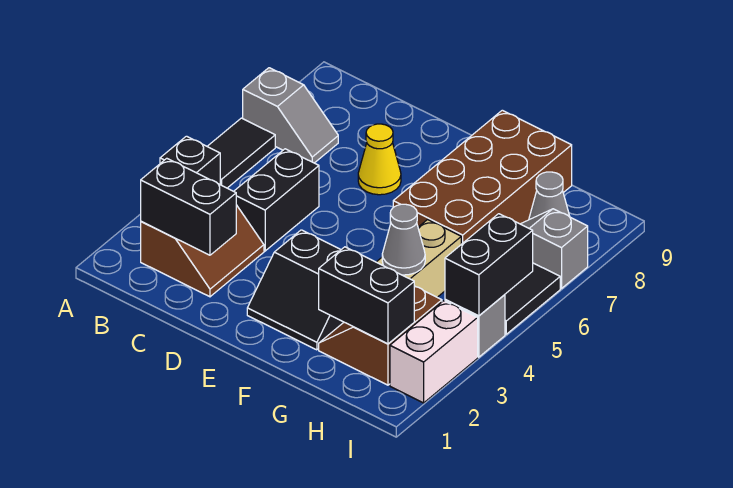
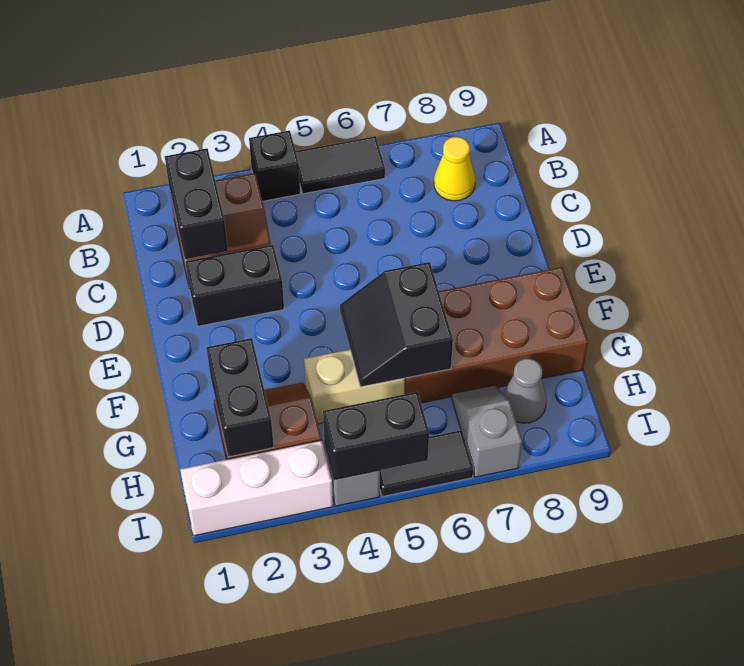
grey 1x2 slope [243,68,338,163] -> none
black 1x2 brick [234,149,319,251] -> black 1x2 brick moved to [186,245,284,326]
yellow 1x1 cone [358,124,401,195] -> yellow 1x1 cone moved to [434,137,475,201]
black 2x2 slope [247,230,344,350] -> black 2x2 slope moved to [340,262,453,387]
grey 1x1 cone [382,204,425,275] -> none
white 1x2 brick [390,301,478,403] -> white 1x3 brick [180,440,333,536]

